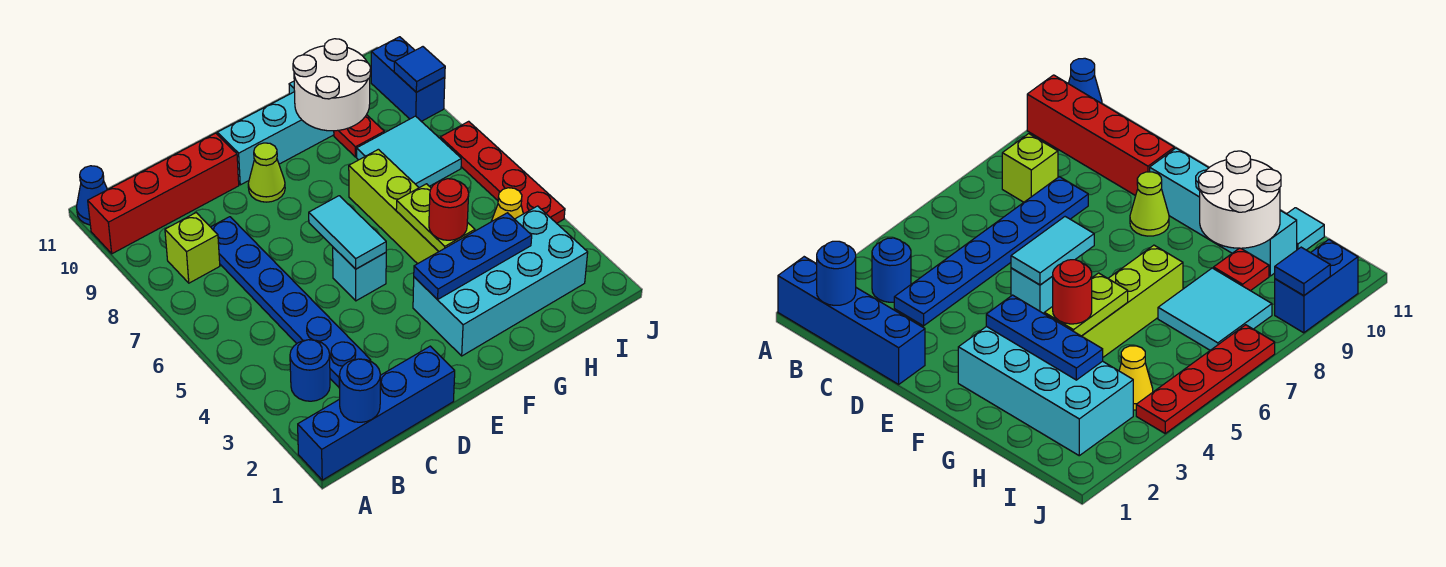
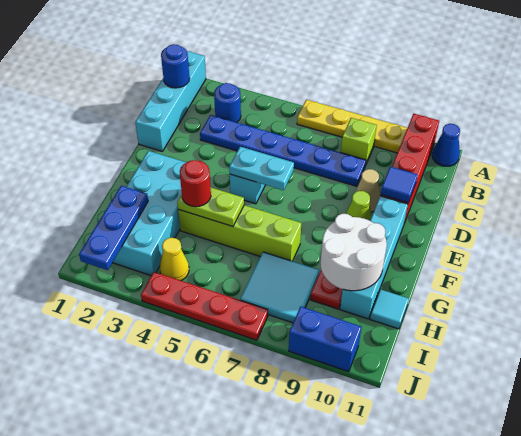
blue 1x4 brick [298,346,455,480] -> cyan 1x4 brick [135,51,206,151]
none -> yellow 1x4 plate [297,100,407,153]
none -> tan 1x1 cone [355,169,380,212]
cyan 1x2 tile [309,196,386,269] -> cyan 1x2 plate [229,147,294,190]
blue 1x3 plate [414,213,532,300] -> blue 1x3 plate moved to [79,186,148,270]
blue 1x1 tile [394,47,445,92] -> blue 1x1 tile moved to [381,167,418,203]

